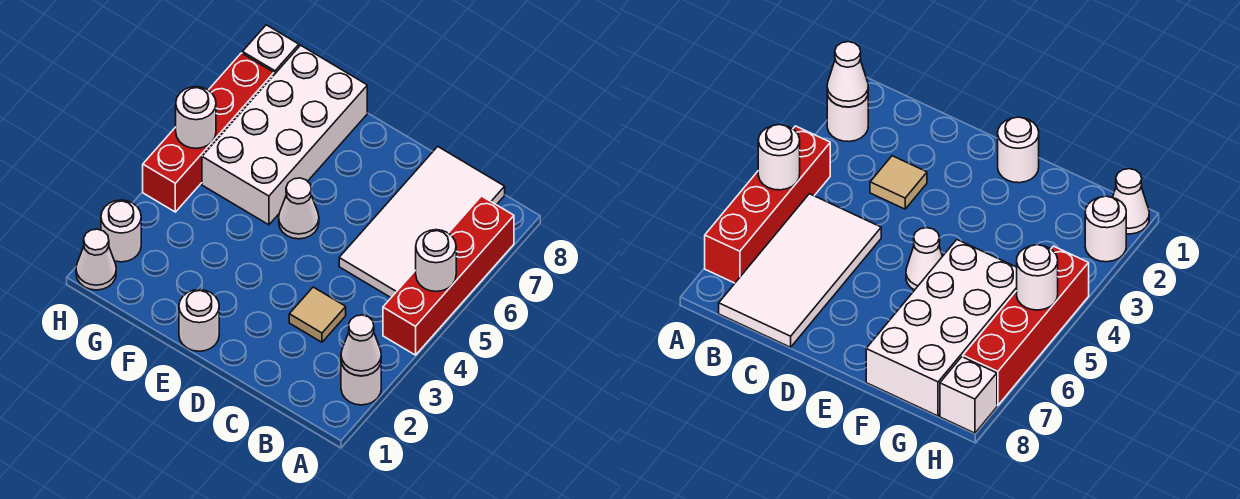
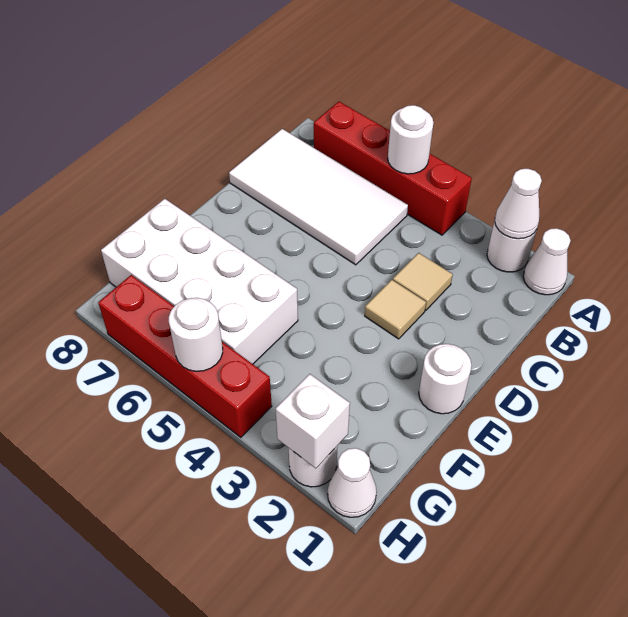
none -> tan 1x1 tile [365,280,426,339]
white 1x1 cone [279,178,319,239] -> white 1x1 cone moved to [523,228,571,295]
white 1x1 brick [242,25,299,75] -> white 1x1 brick moved to [276,374,350,468]

